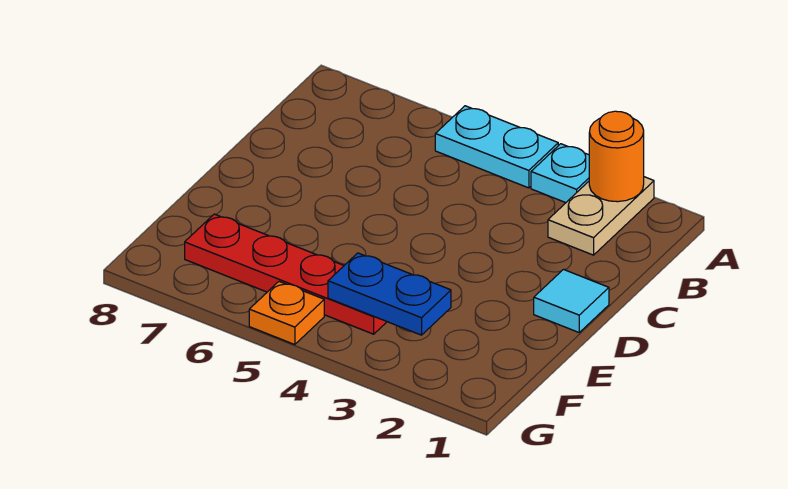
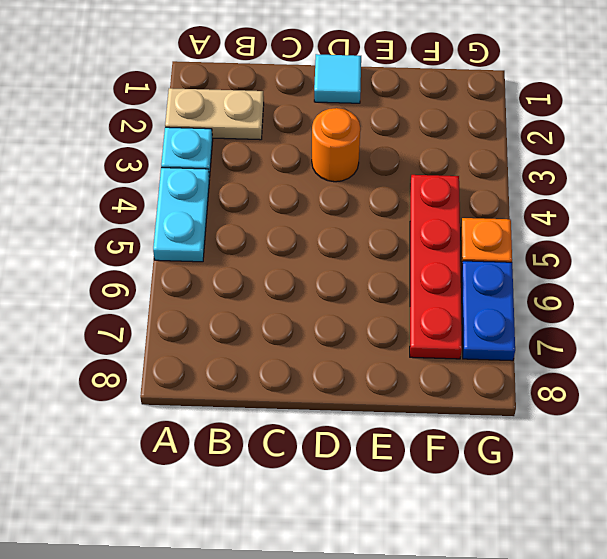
orange 1x1 round brick [589,111,644,202] -> orange 1x1 round brick moved to [312,108,360,182]
blue 1x2 plate [328,253,451,335] -> blue 1x2 plate moved to [461,261,515,361]

